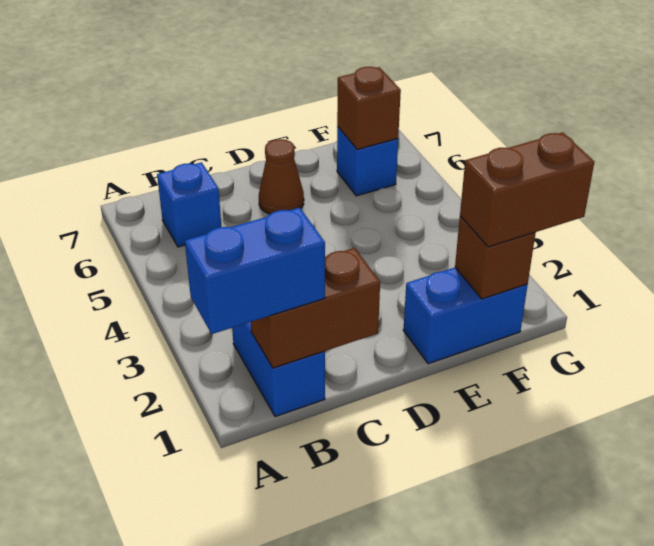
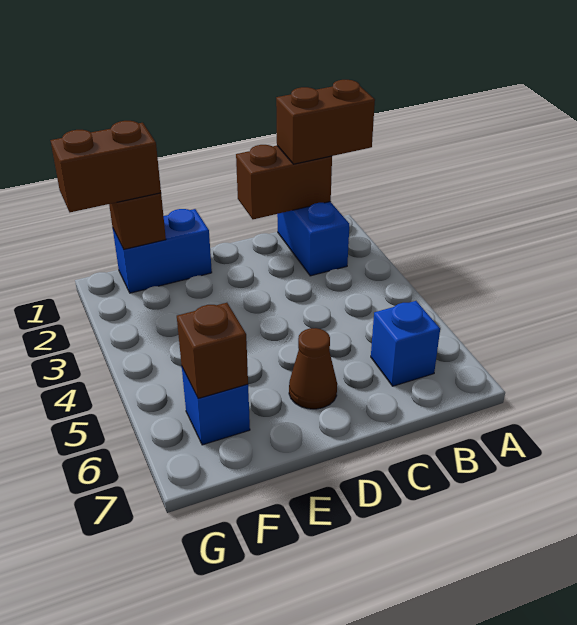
blue 1x2 brick [185,208,325,334] -> brown 1x2 brick [276,80,375,164]

